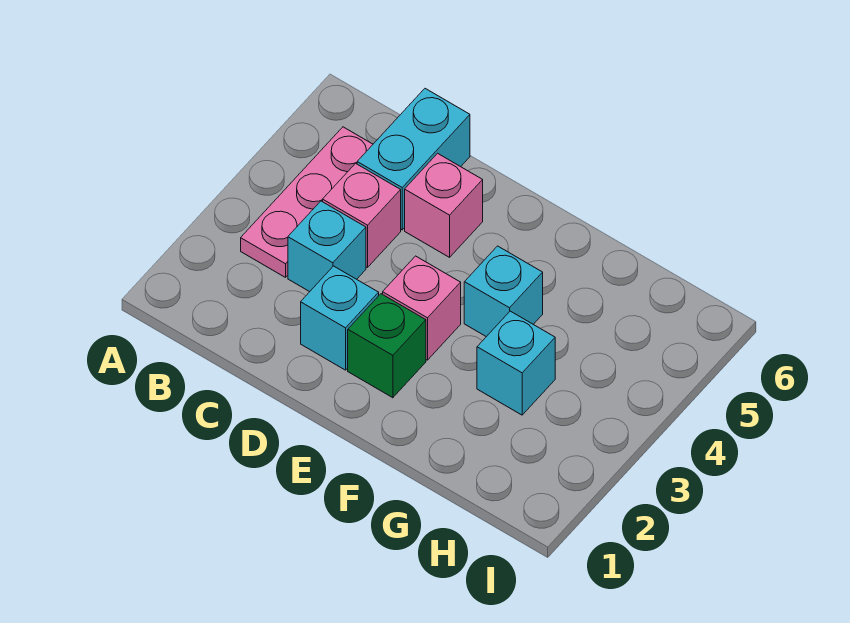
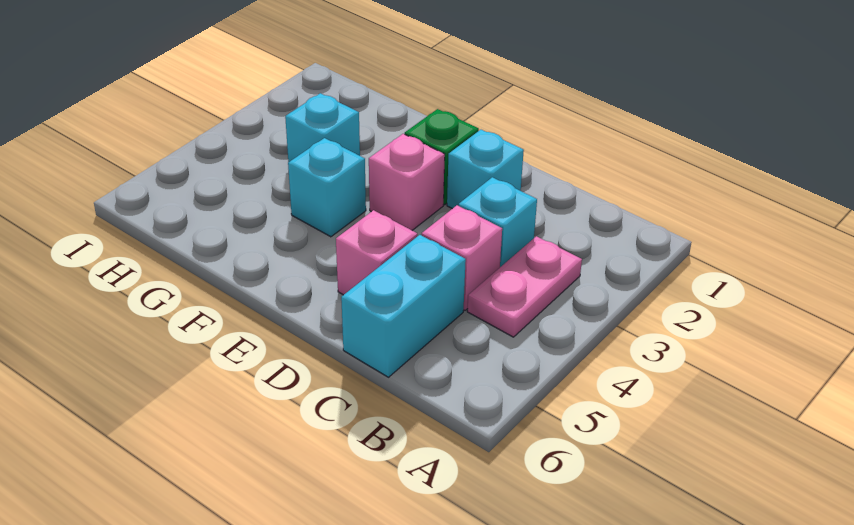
pink 1x3 plate [241,127,373,277] -> pink 1x2 plate [467,236,582,337]

